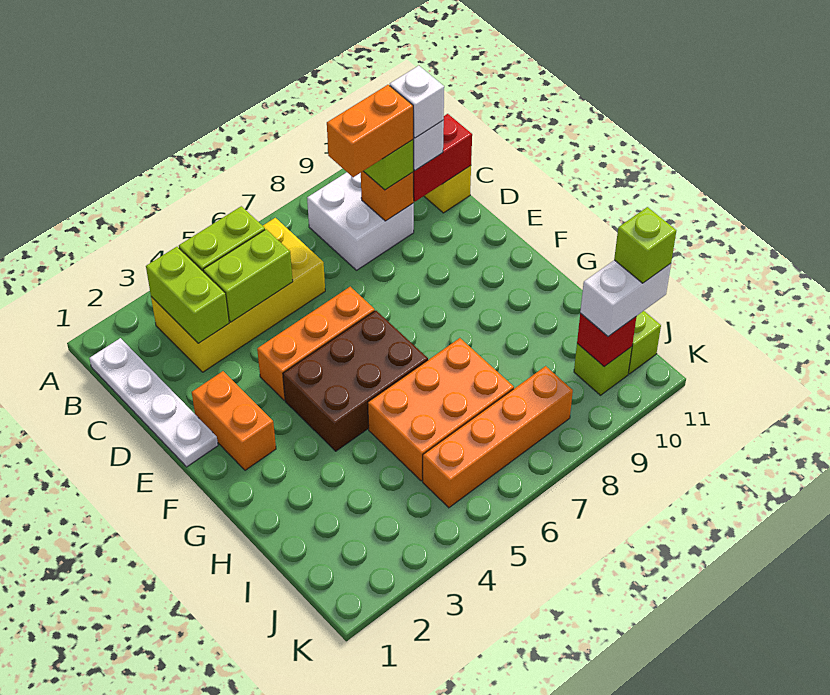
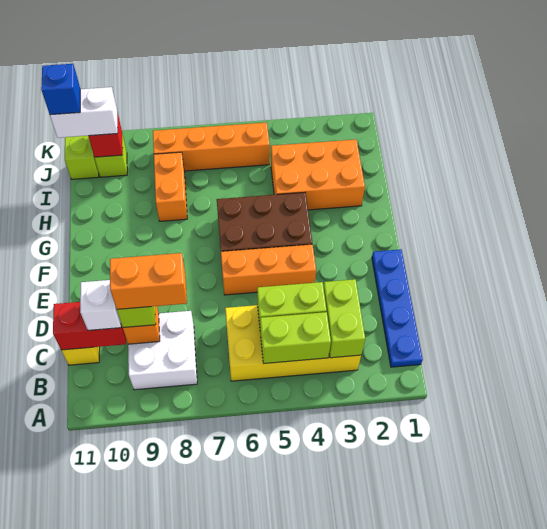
white 1x4 plate [89,338,218,467] -> blue 1x4 plate [372,249,423,367]
white 1x1 brick [390,66,444,138] -> none
orange 1x2 brick [192,371,276,470] -> orange 1x2 brick moved to [154,152,187,221]
orange 2x3 brick [368,338,514,481] -> orange 2x3 brick moved to [271,140,365,210]
lime 1x1 brick [614,207,676,283] -> blue 1x1 brick [41,64,80,115]

